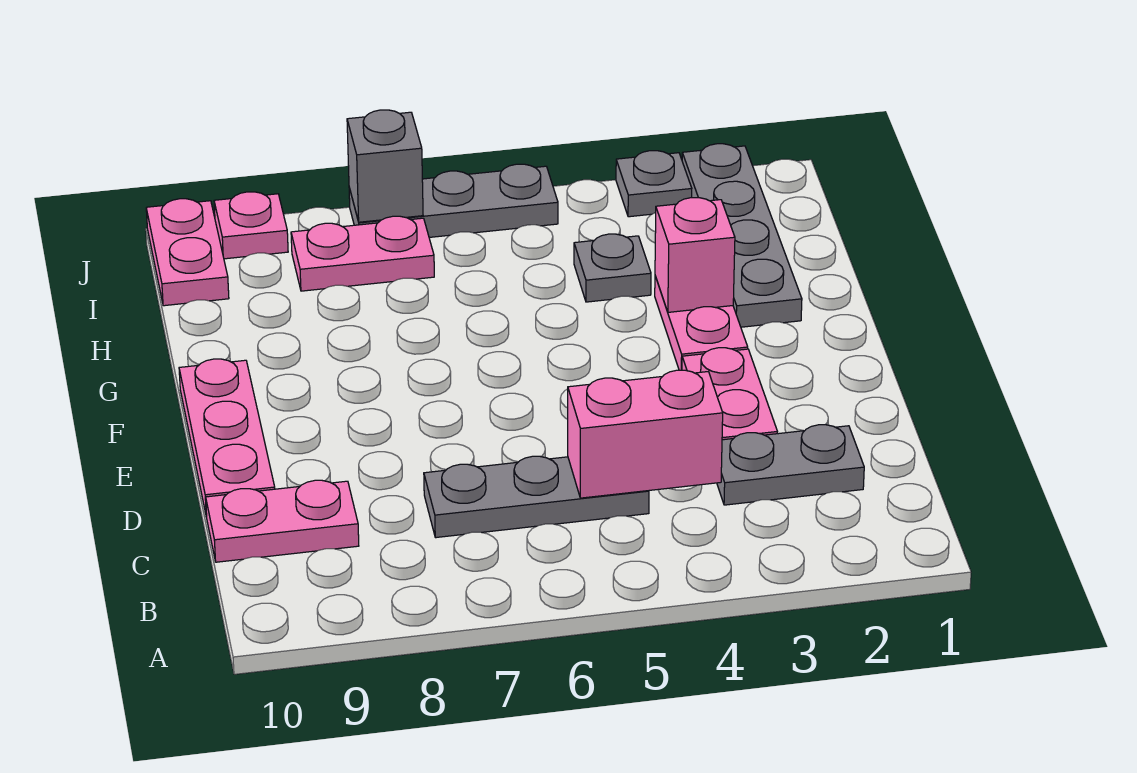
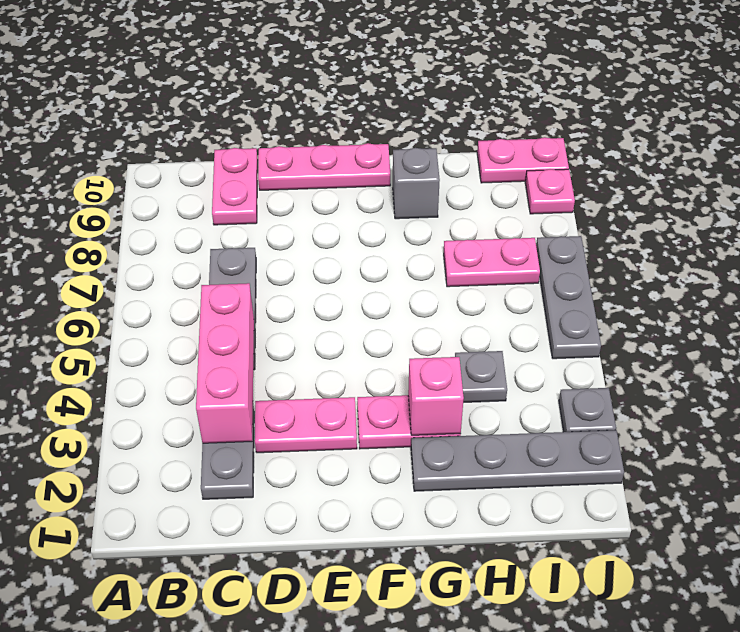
pink 1x2 brick [568,370,723,498] -> pink 1x3 brick [196,283,254,443]
pink 1x2 plate [291,216,434,291] -> pink 1x2 plate turned to [444,238,540,287]
grey 1x1 brick [347,110,423,222] -> grey 1x1 brick moved to [393,148,440,219]

